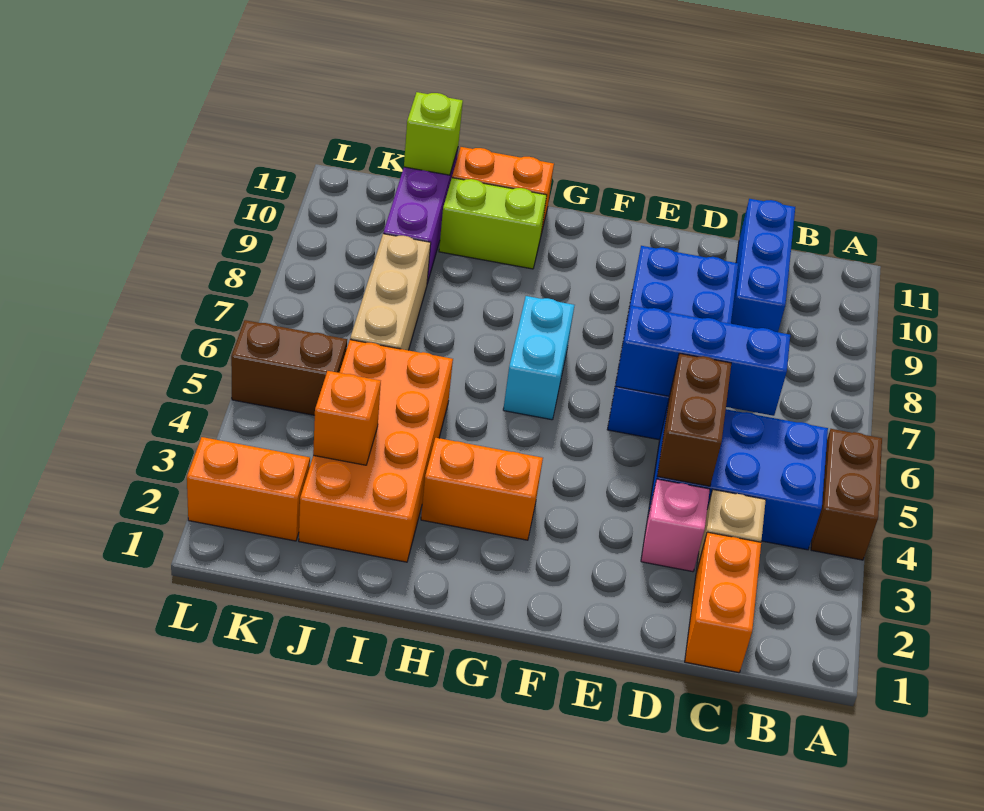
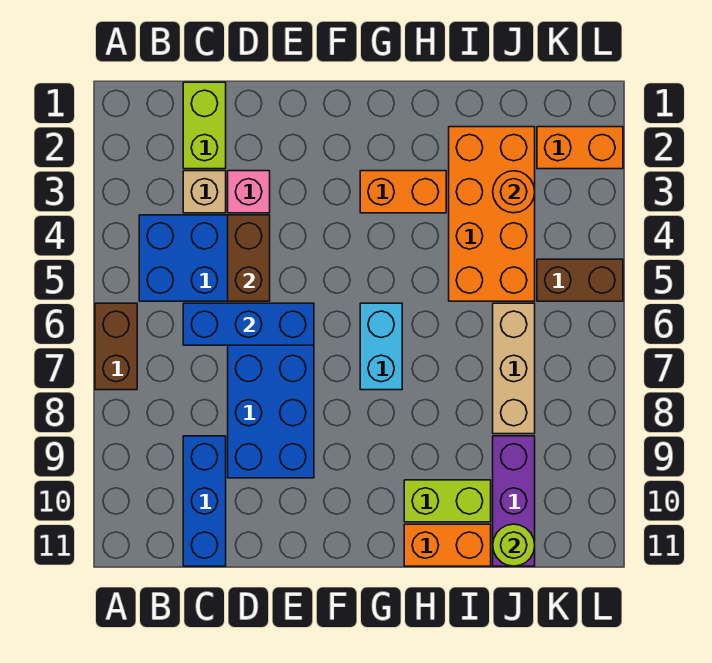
brown 1x2 brick [811,429,882,560] -> brown 1x2 brick moved to [95,303,137,390]
orange 1x2 brick [685,532,761,673] -> lime 1x2 brick [183,82,226,169]
orange 1x1 brick [313,371,381,465] -> orange 1x1 round brick [493,171,535,213]
lime 1x1 brick [404,92,463,175] -> lime 1x1 round brick [493,524,535,566]

